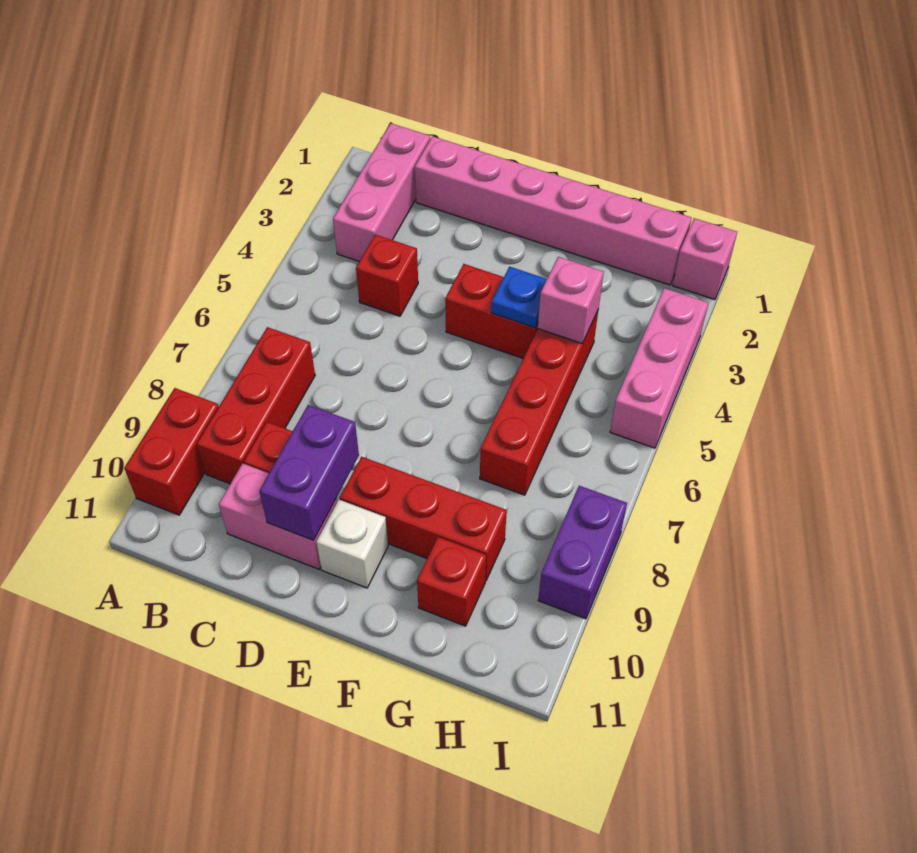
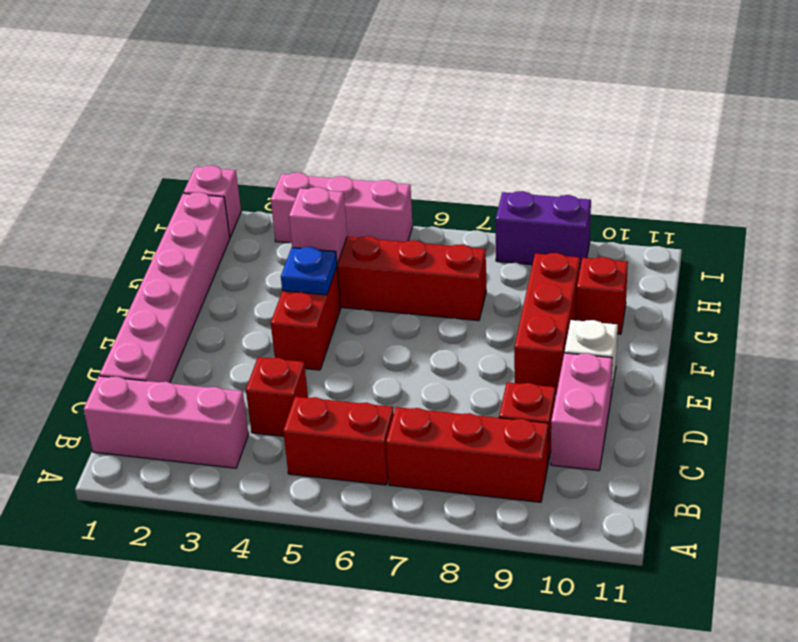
red 1x2 brick [124,388,219,515] -> red 1x2 brick moved to [283,397,394,485]
purple 1x2 brick [259,405,359,540] -> none

